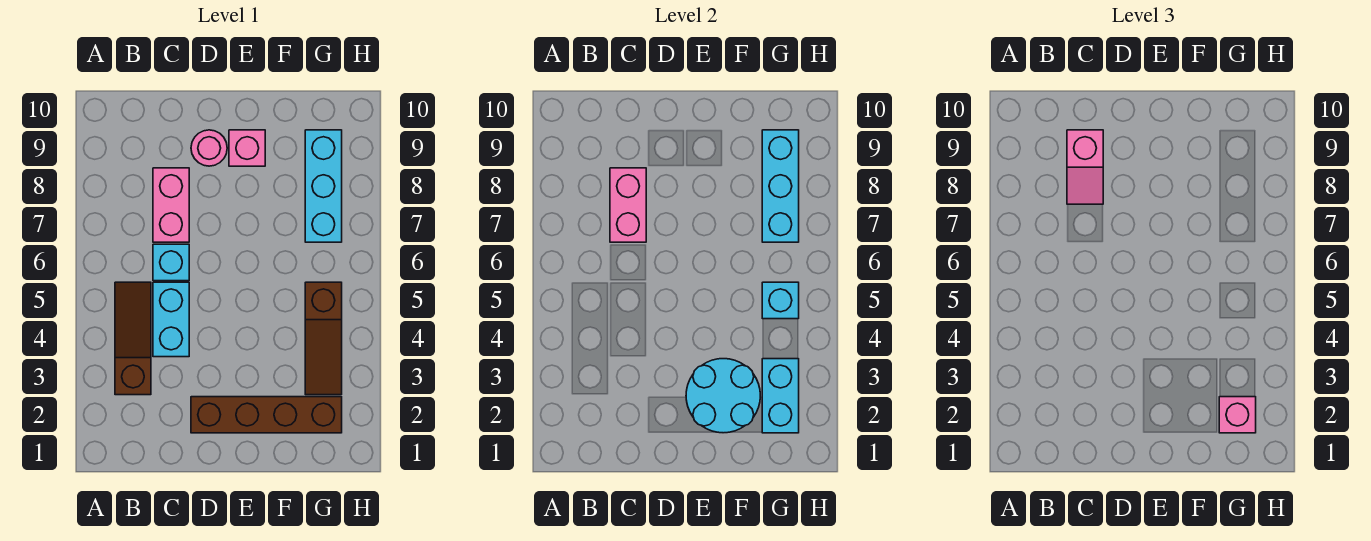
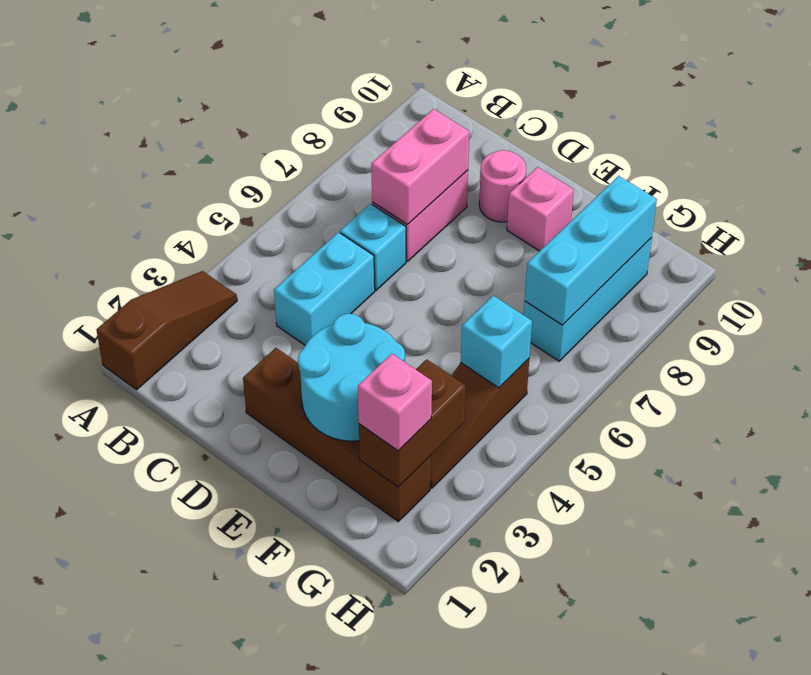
brown 1x3 slope [115,282,151,395] -> brown 1x3 slope moved to [97,271,237,390]
pink 1x2 slope [1067,130,1103,204] -> none
cyan 1x2 brick [762,359,799,433] -> brown 1x2 brick [359,359,466,487]

